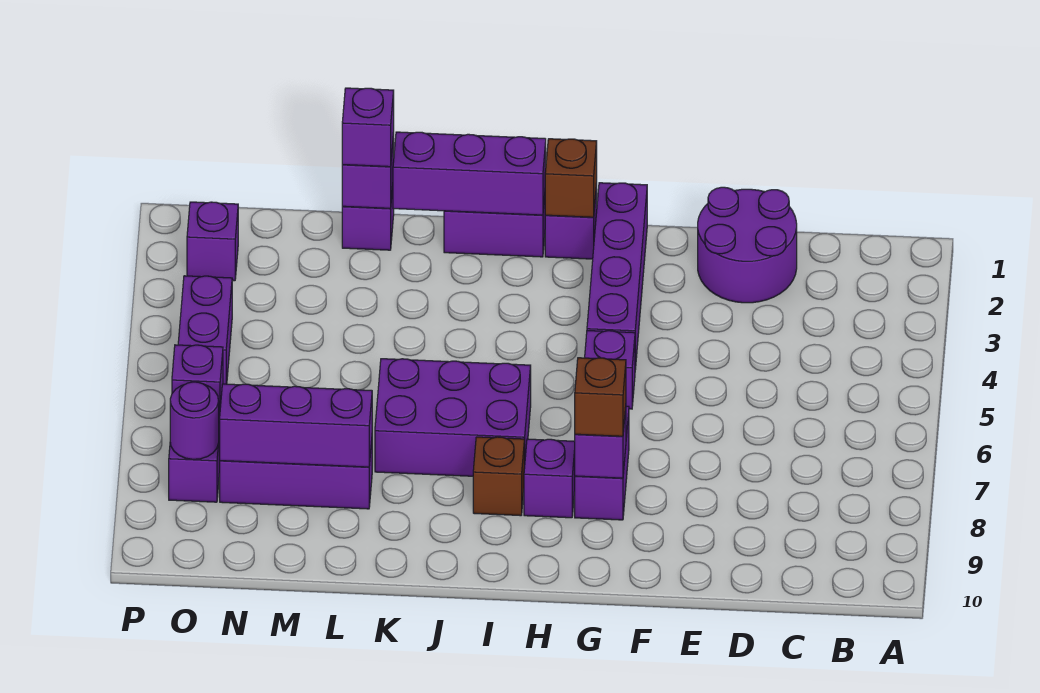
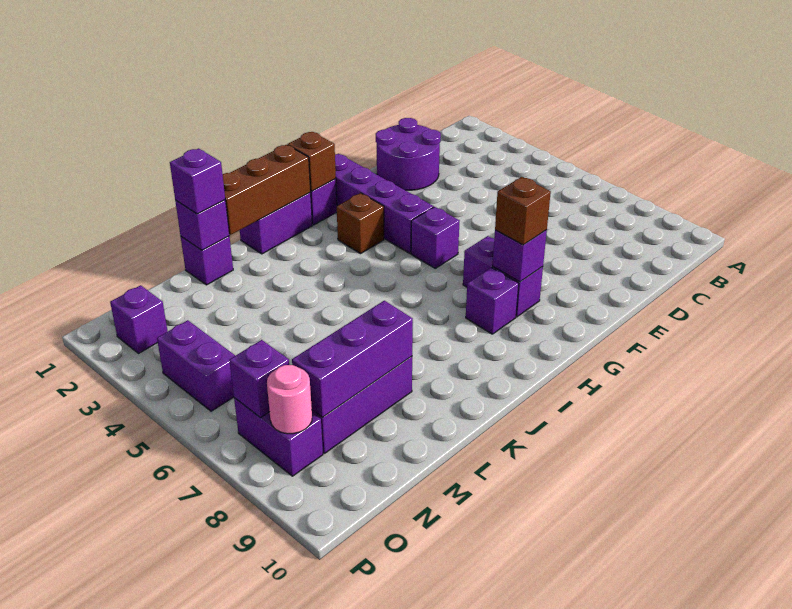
purple 1x3 brick [393,132,546,215] -> brown 1x3 brick [223,145,311,235]
purple 2x3 brick [375,359,531,476] -> none
brown 1x1 brick [473,437,525,516] -> brown 1x1 brick moved to [337,193,384,254]
purple 1x1 round brick [170,382,219,459] -> pink 1x1 round brick [267,365,312,434]

